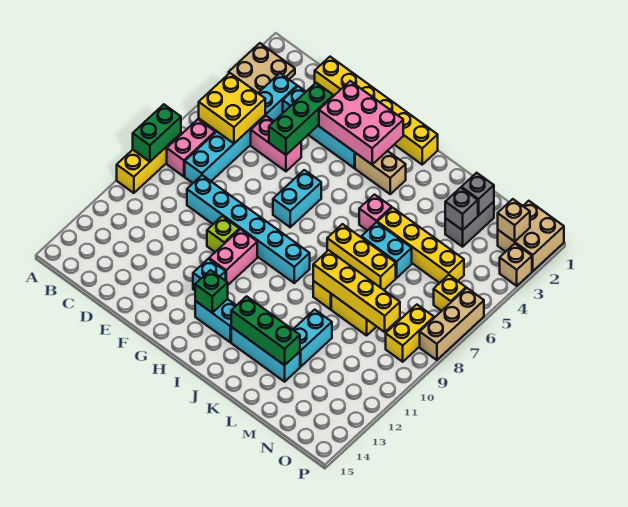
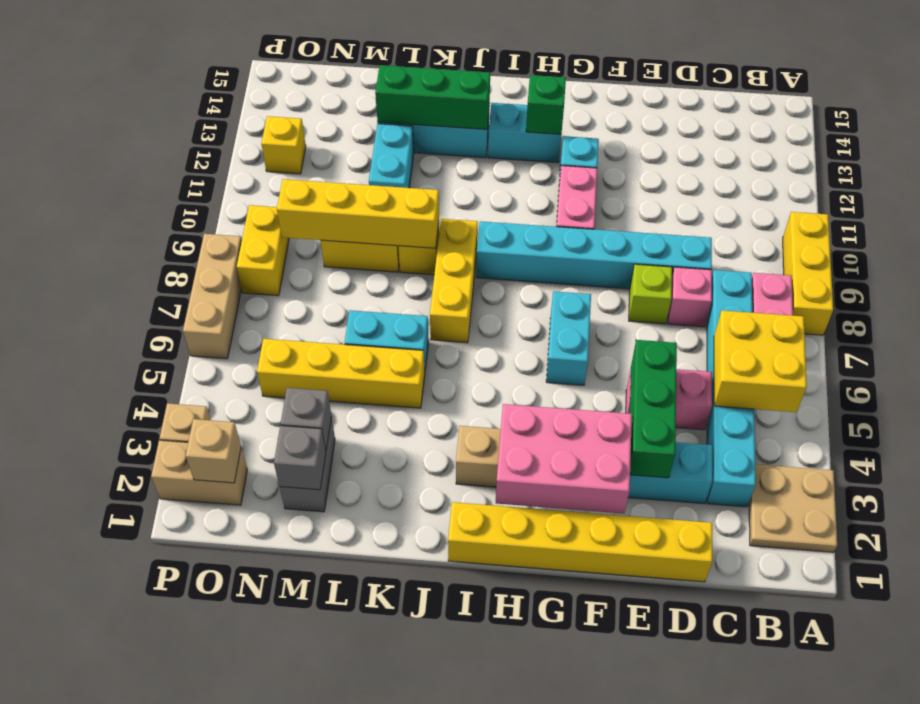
green 1x2 brick [133,104,181,162] -> none
lime 1x1 brick [207,216,239,252] -> lime 1x1 brick moved to [629,264,672,324]
pink 1x1 brick [359,195,392,231] -> pink 1x1 brick moved to [668,267,712,327]
yellow 1x3 brick [327,224,396,290] -> yellow 1x3 brick turned to [430,219,478,343]
tan 2x2 brick [498,201,564,271] -> tan 1x2 brick [151,440,247,505]
yellow 1x1 brick [434,275,466,311] -> yellow 1x1 brick moved to [261,116,306,174]

